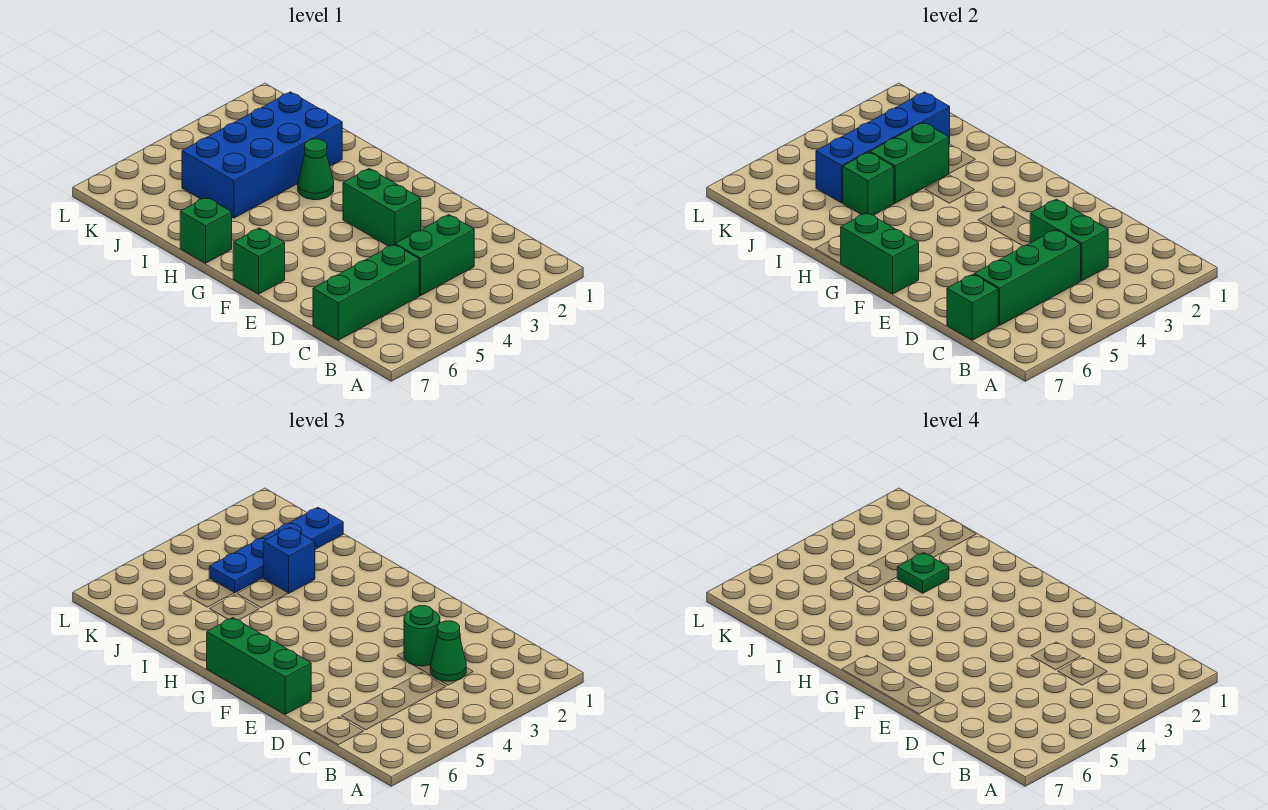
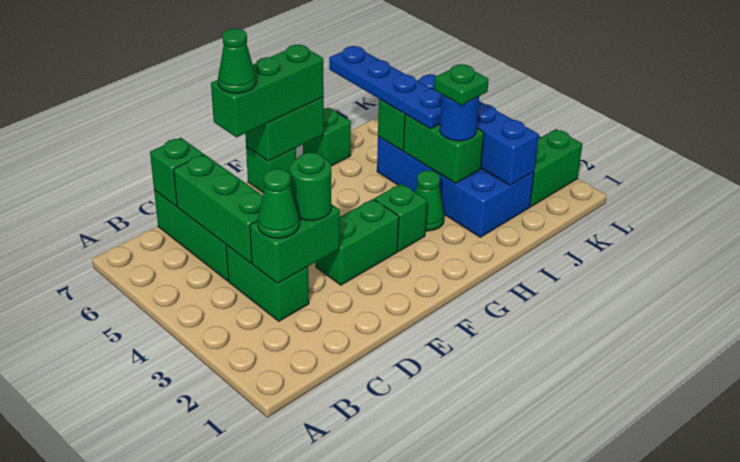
none -> green 1x1 cone [218,29,256,93]
none -> green 1x1 brick [374,184,427,251]
blue 1x1 brick [263,527,315,593] -> blue 1x1 round brick [440,95,479,141]
blue 1x4 plate [209,508,343,593] -> blue 1x4 plate moved to [329,46,442,129]
none -> green 1x2 brick [530,129,582,207]

